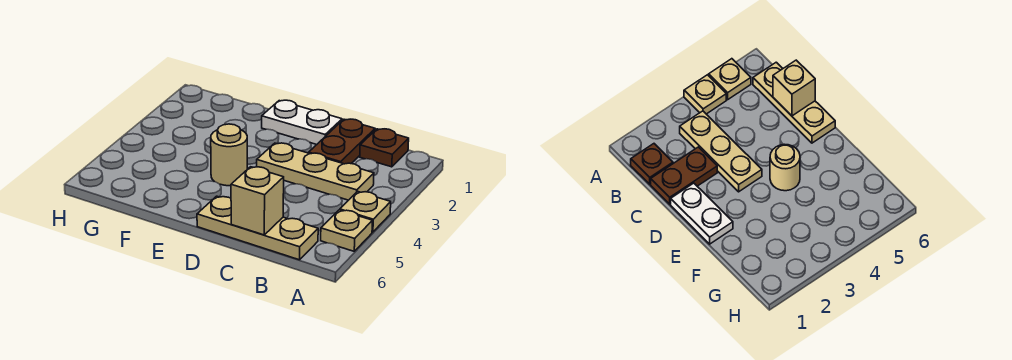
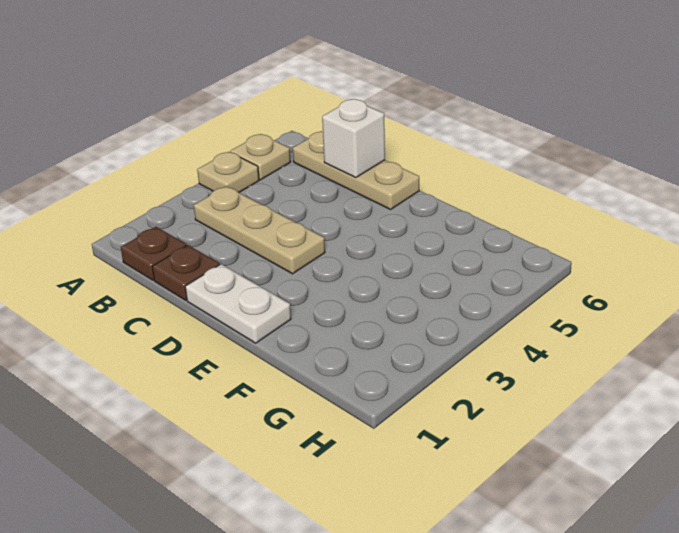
brown 1x2 plate [309,119,375,164] -> brown 1x1 plate [152,245,220,300]
tan 1x1 brick [231,167,284,235] -> white 1x1 brick [322,99,385,178]
tan 1x1 round brick [211,124,247,186] -> none

